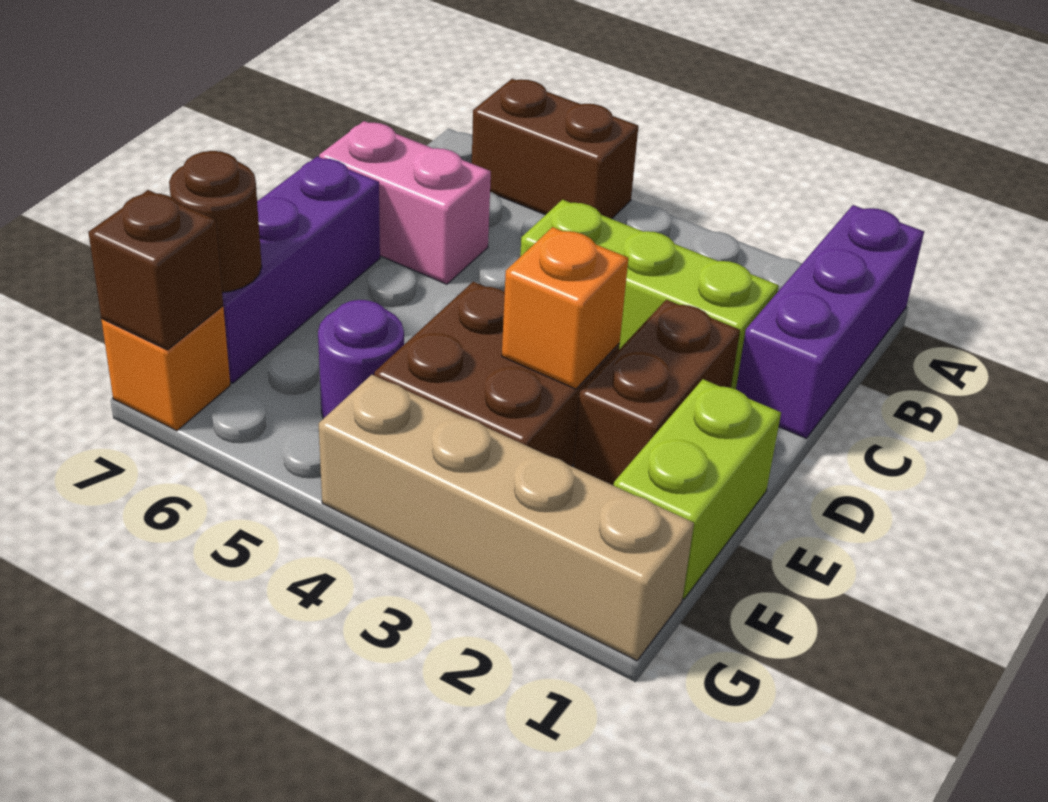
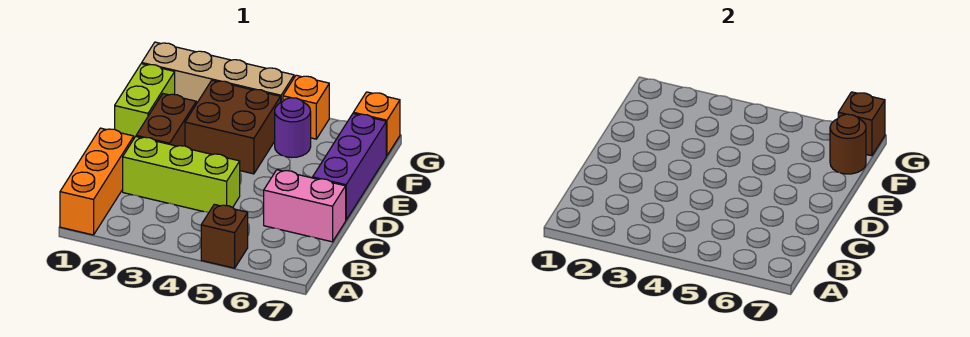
purple 1x3 brick [736,205,924,438] -> orange 1x3 brick [60,128,134,235]
brown 1x2 brick [472,79,638,219] -> brown 1x1 brick [201,204,248,268]
orange 1x1 brick [502,227,628,389] -> orange 1x1 brick moved to [283,75,329,139]

